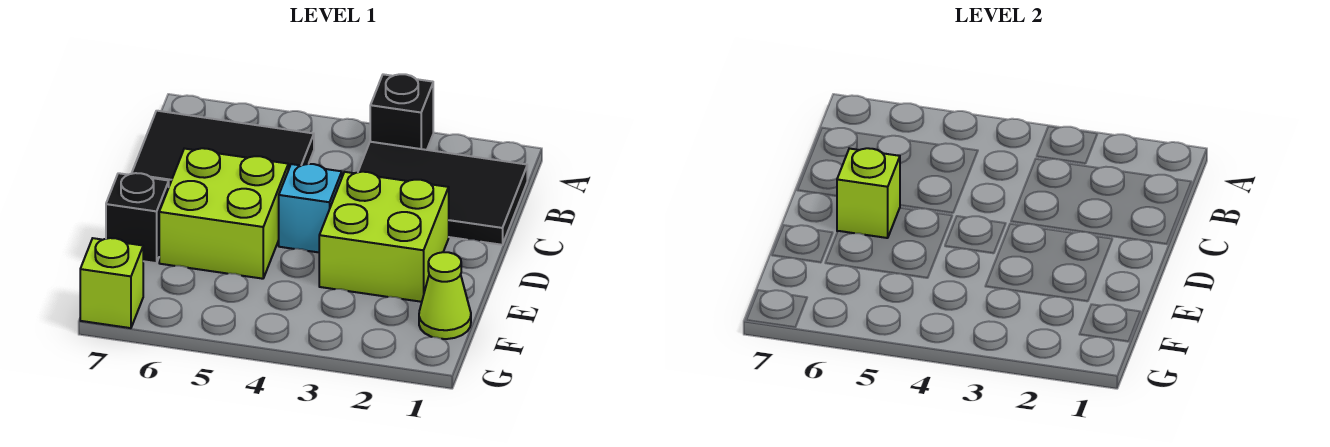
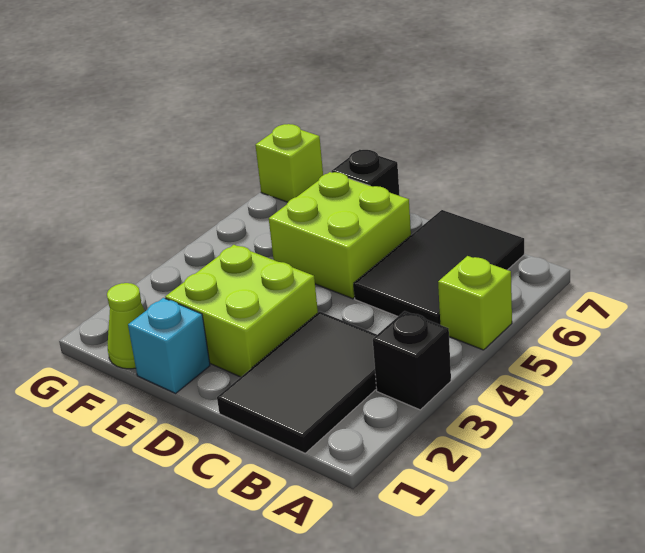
cyan 1x1 brick [279,164,342,252] -> cyan 1x1 brick moved to [128,298,210,393]
lime 1x1 brick [837,148,900,238] -> lime 1x1 brick moved to [438,256,512,350]

